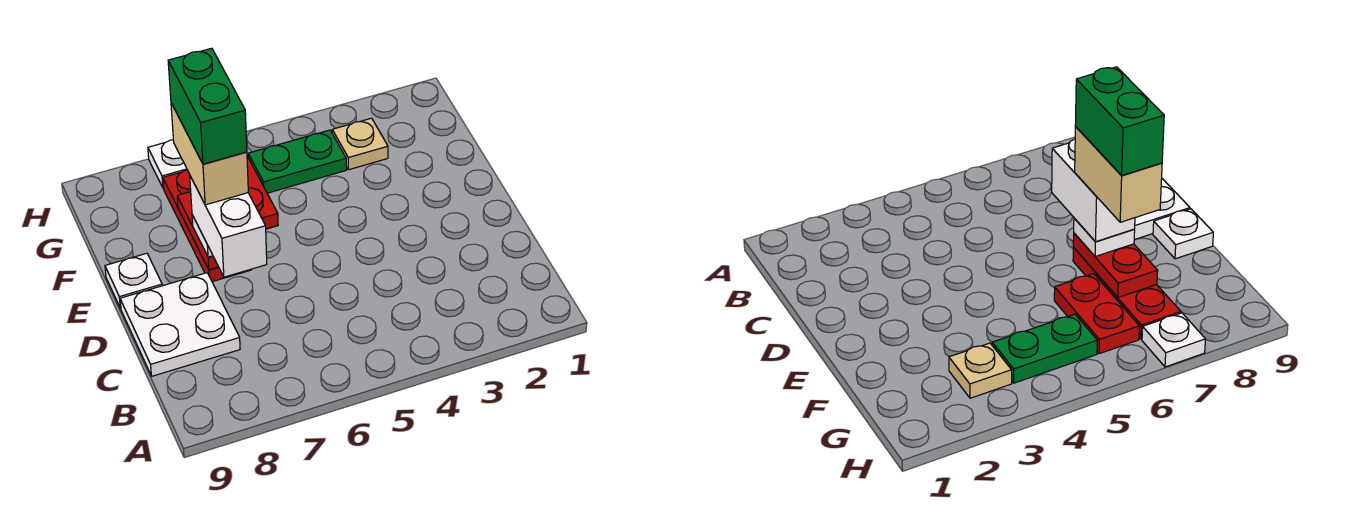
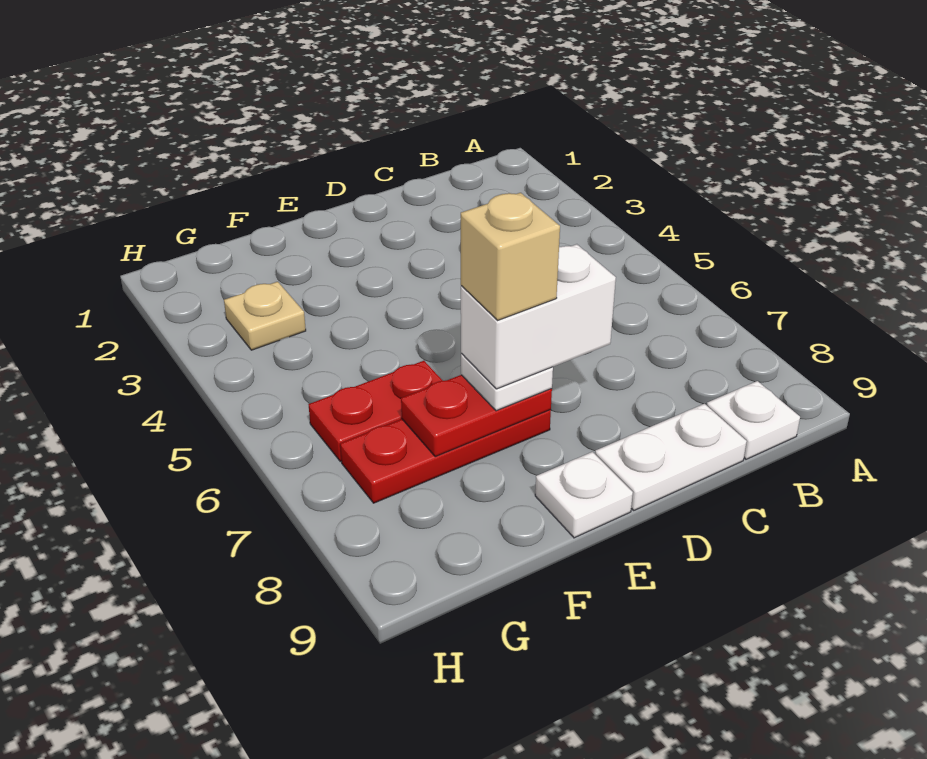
white 2x2 plate [120,273,240,376] -> white 1x2 plate [595,404,747,510]
tan 1x2 brick [171,103,248,205] -> tan 1x1 brick [461,193,560,320]
green 1x2 brick [168,48,247,164] -> none
green 1x2 plate [248,130,346,193] -> none
white 1x1 plate [148,140,187,187] -> white 1x1 plate moved to [707,381,800,459]

